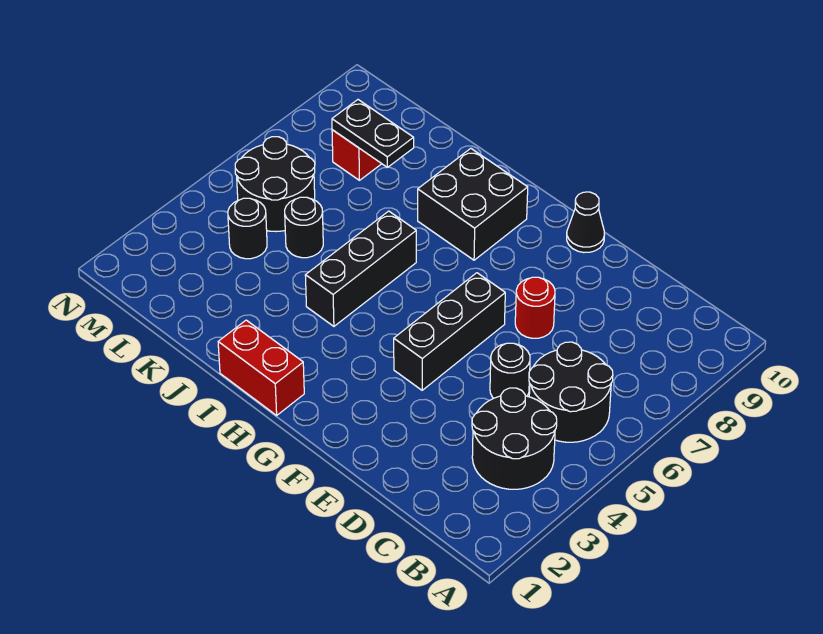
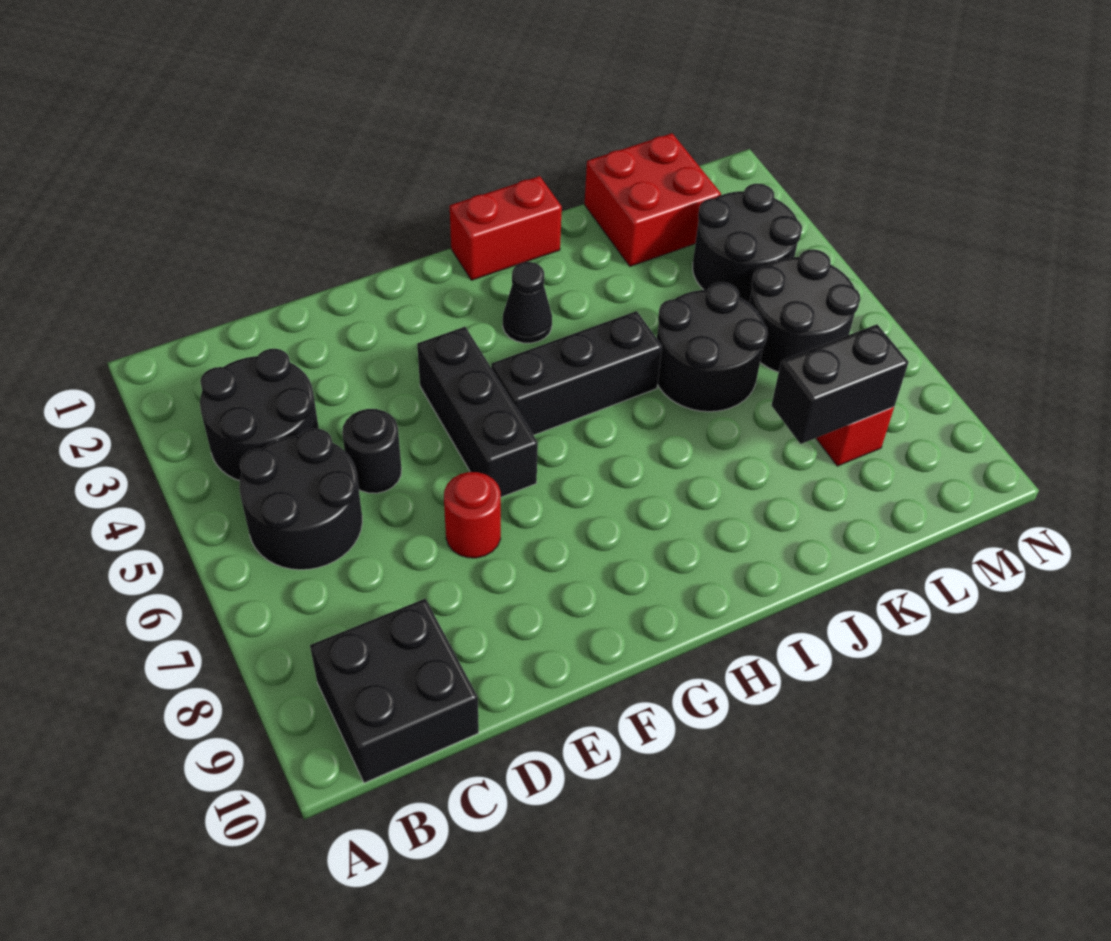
black 1x1 cone [567,192,604,253] -> black 1x1 cone moved to [503,262,552,343]
black 2x2 brick [418,148,528,260] -> black 2x2 brick moved to [310,599,479,783]
black 1x3 brick [305,211,416,326] -> black 1x3 brick turned to [491,311,662,435]
none -> red 2x2 brick [585,133,721,266]
black 1x1 round brick [285,197,323,258] -> black 2x2 round brick [657,282,768,412]
black 1x2 plate [332,100,414,167] -> black 1x2 brick [771,324,909,444]
black 1x1 round brick [228,198,267,259] -> black 2x2 round brick [693,184,802,303]

